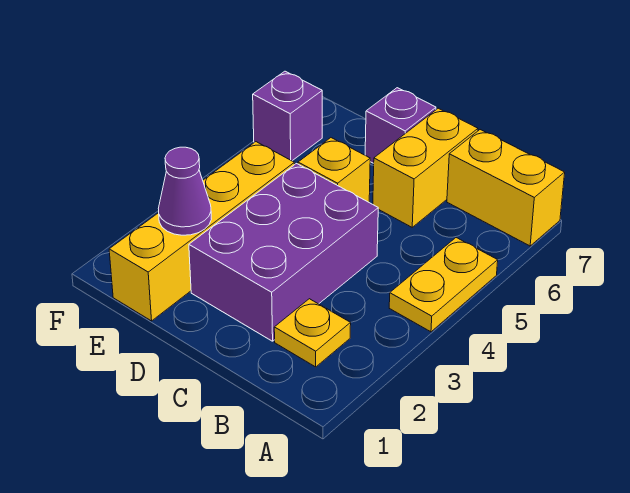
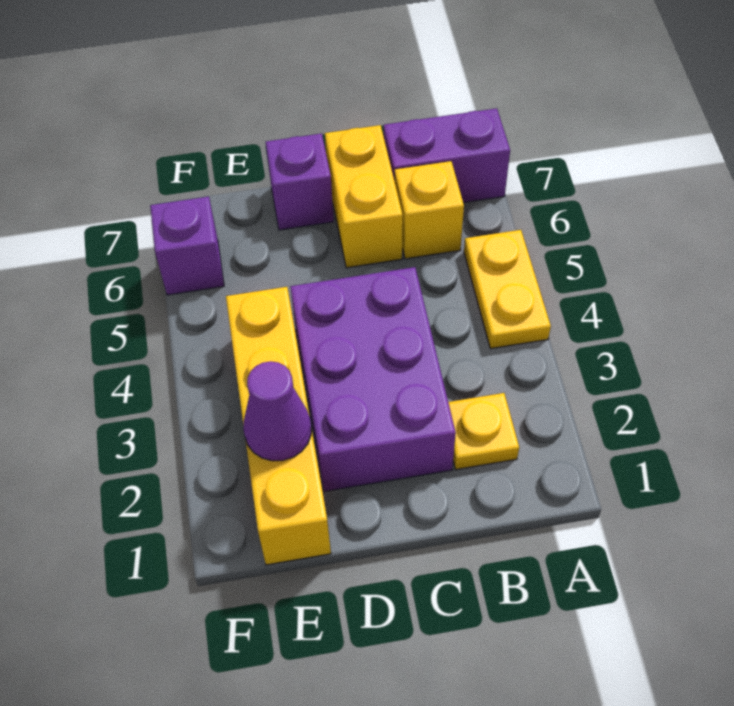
yellow 1x2 brick [447,130,565,246] -> purple 1x2 brick [384,108,510,203]
yellow 1x1 brick [298,138,370,202] -> yellow 1x1 brick moved to [395,161,464,259]

